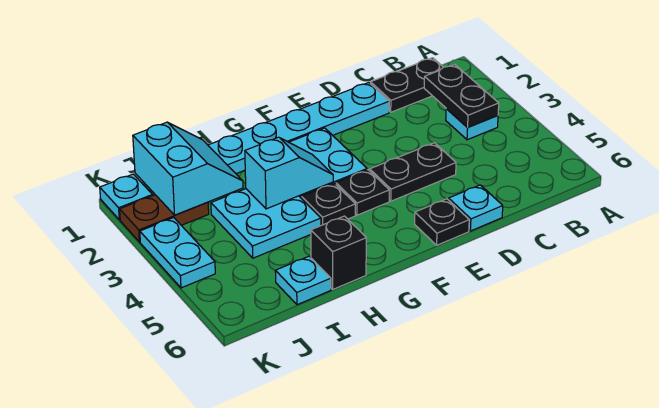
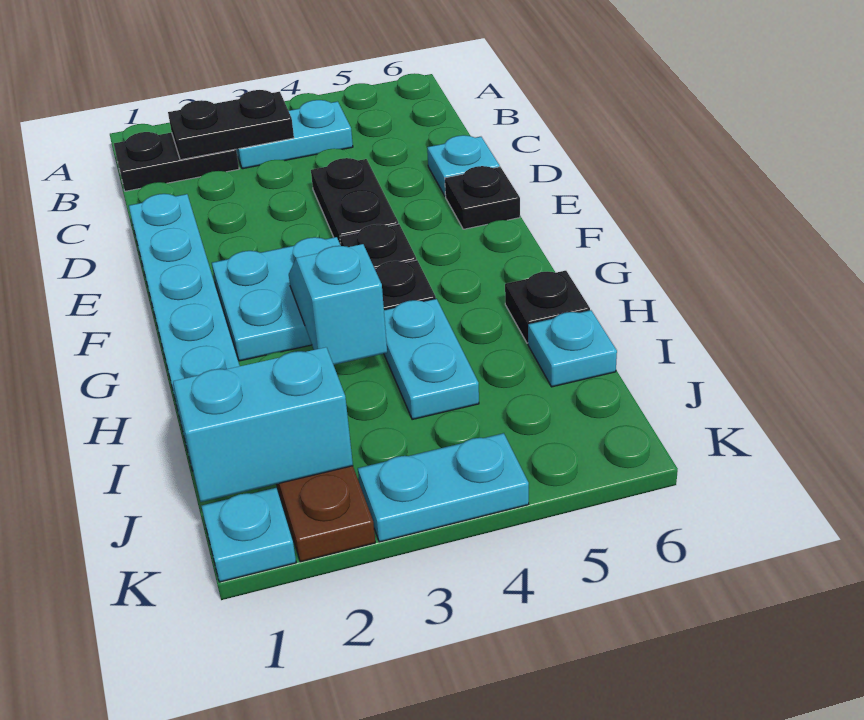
black 1x2 plate [371,58,443,112] -> black 1x2 plate turned to [114,132,239,191]
cyan 1x1 plate [446,109,498,140] -> cyan 1x2 plate [236,100,353,169]
cyan 2x2 plate [211,189,321,258] -> cyan 1x2 plate [384,299,479,420]
black 1x1 brick [311,216,366,289] -> black 1x1 plate [505,271,590,343]

